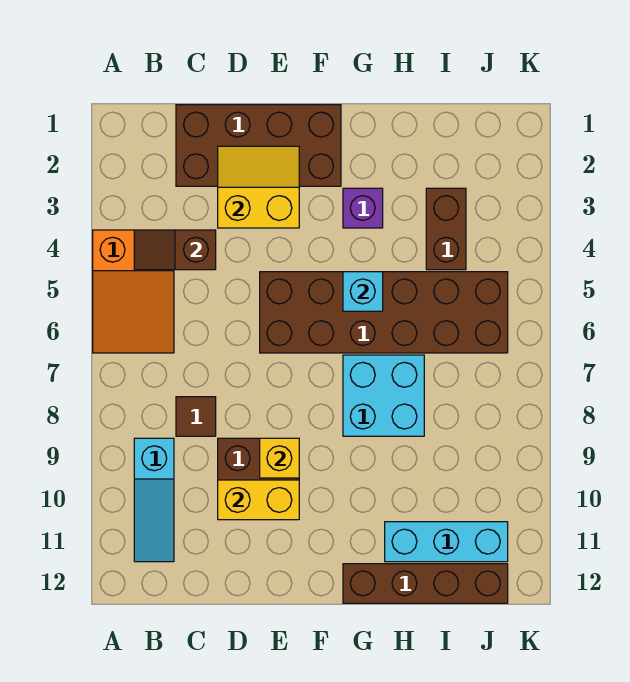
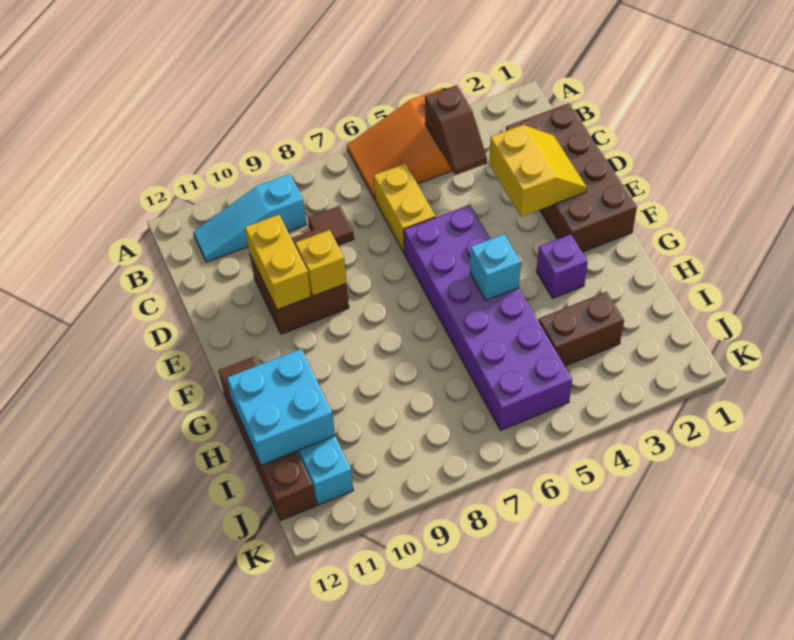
brown 1x2 slope [134,230,216,270] -> brown 1x2 slope turned to [425,85,487,175]
none -> yellow 1x2 brick [374,163,435,253]
brown 2x6 brick [260,272,508,353] -> purple 2x6 brick [404,205,572,430]
cyan 2x2 brick [343,355,424,436] -> cyan 2x2 brick moved to [227,349,335,465]

